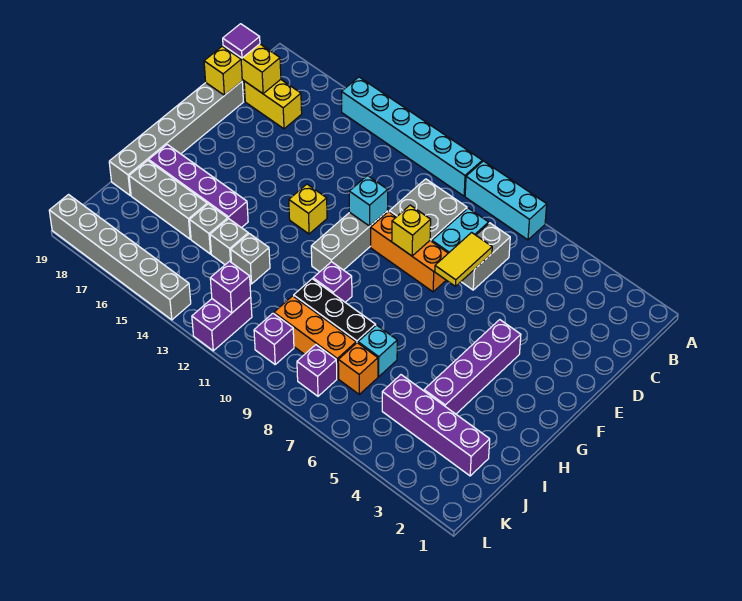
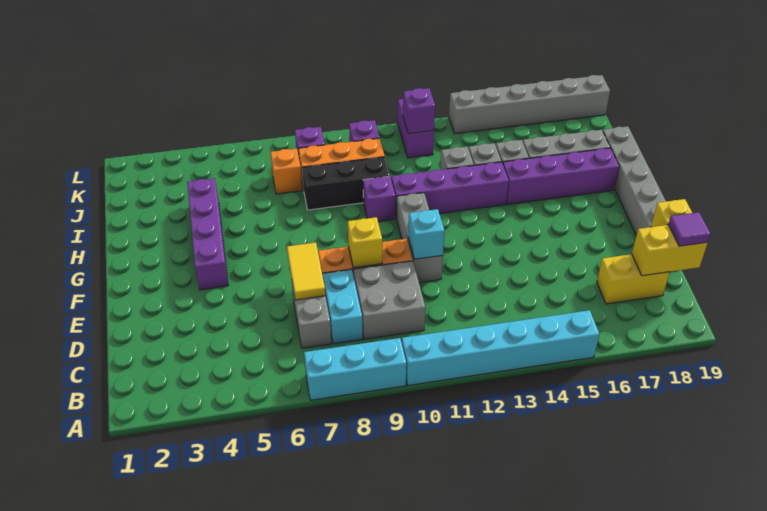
yellow 1x1 brick [289,184,327,234] -> none
cyan 1x1 brick [358,325,397,377] -> none
purple 1x4 brick [382,375,490,476] -> purple 1x4 brick moved to [391,162,509,219]

